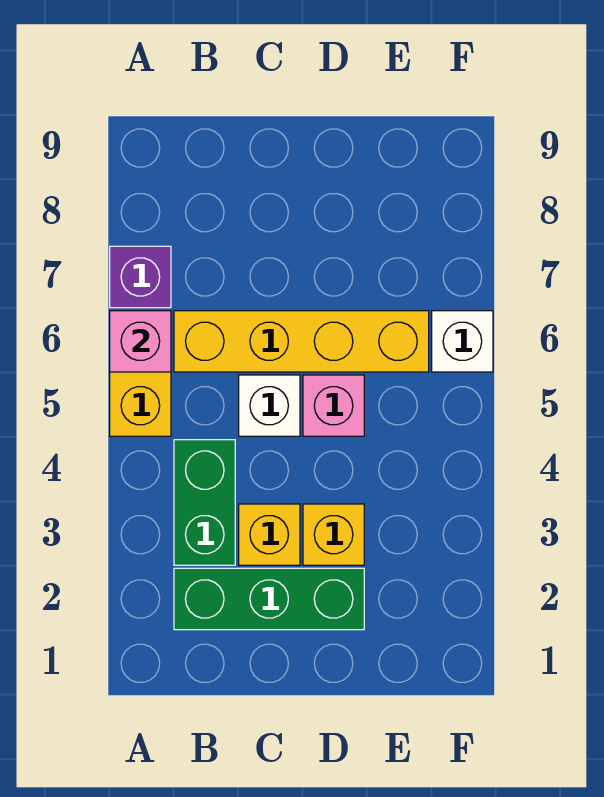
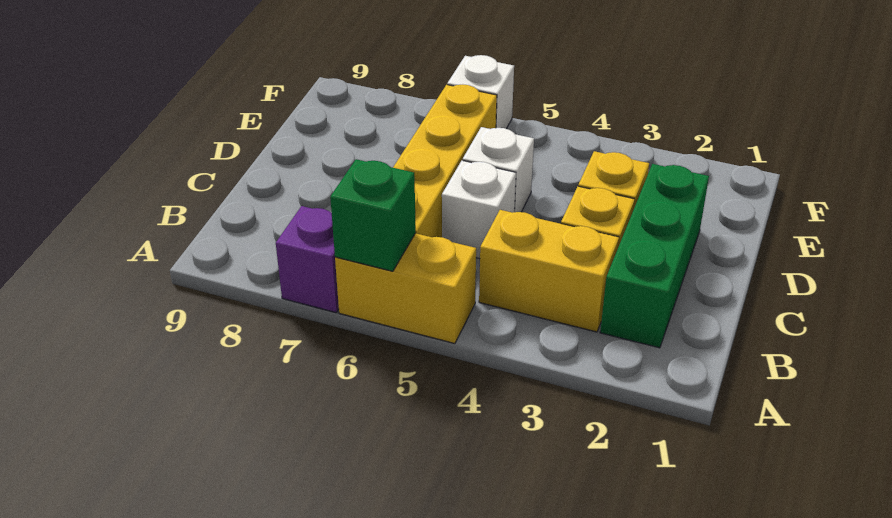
pink 1x1 brick [110,311,171,372] -> green 1x1 brick [330,159,416,271]
green 1x2 brick [174,440,235,565] -> yellow 1x2 brick [479,210,619,332]
pink 1x1 brick [303,375,364,436] -> white 1x1 brick [463,127,534,212]

